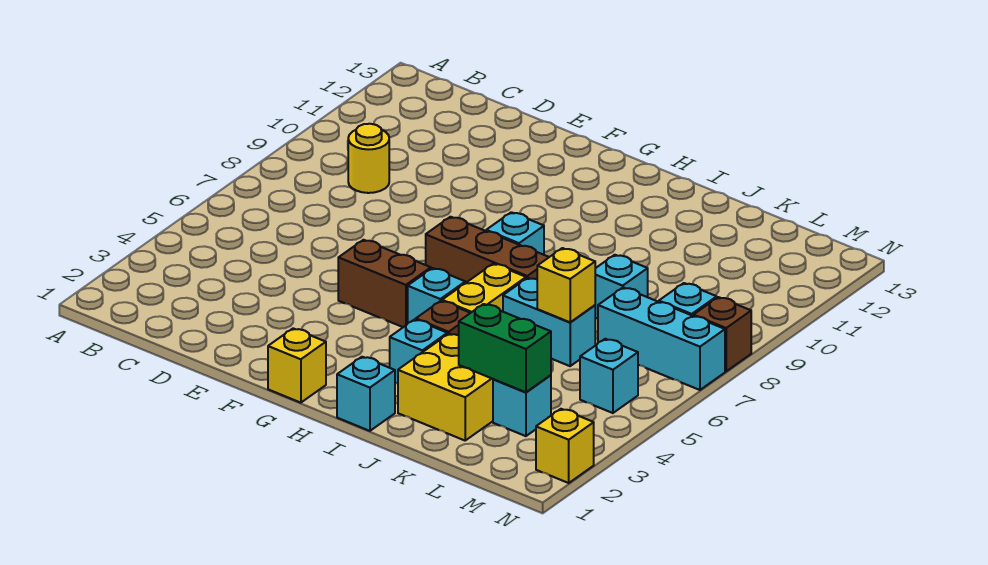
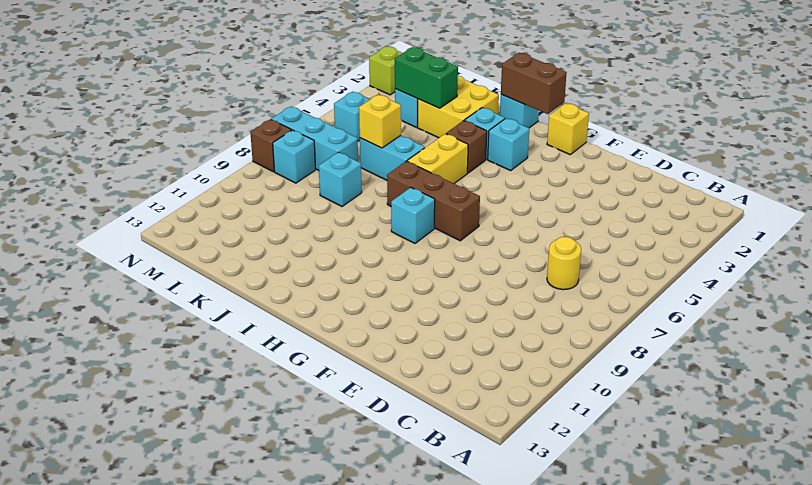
yellow 1x1 round brick [348,124,389,193] -> yellow 1x1 round brick moved to [547,237,581,290]
brown 1x2 brick [338,240,431,327] -> brown 1x2 brick moved to [501,53,567,114]
cyan 1x1 brick [408,268,465,323] -> cyan 1x1 brick moved to [488,118,529,171]
yellow 1x1 brick [536,409,594,483] -> lime 1x1 brick [369,46,402,95]

